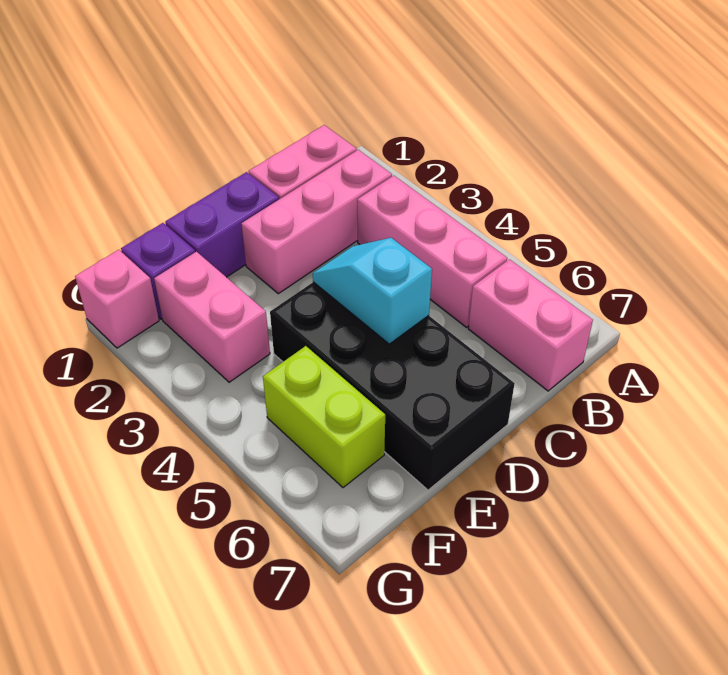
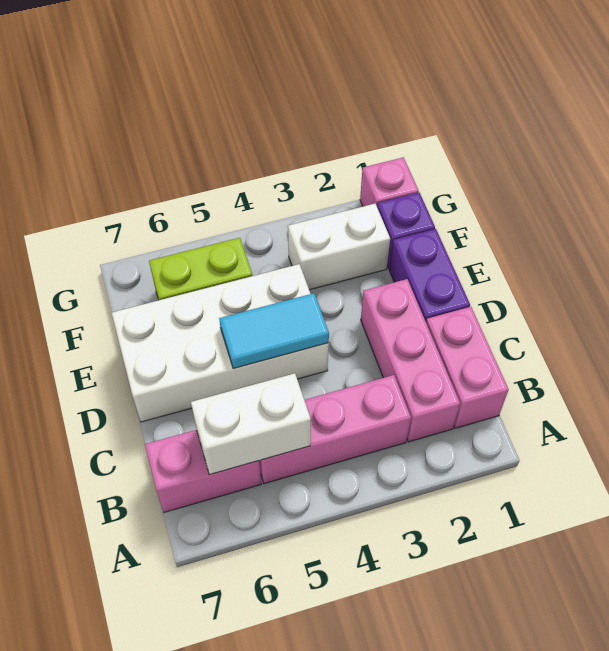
none -> white 1x2 brick [191,373,311,475]
black 2x4 brick [270,282,515,490] -> white 2x4 brick [112,264,329,422]
cyan 1x2 slope [313,238,432,344] -> cyan 1x2 tile [219,293,329,369]
pink 1x2 brick [154,252,270,382] -> white 1x2 brick [288,204,390,290]

